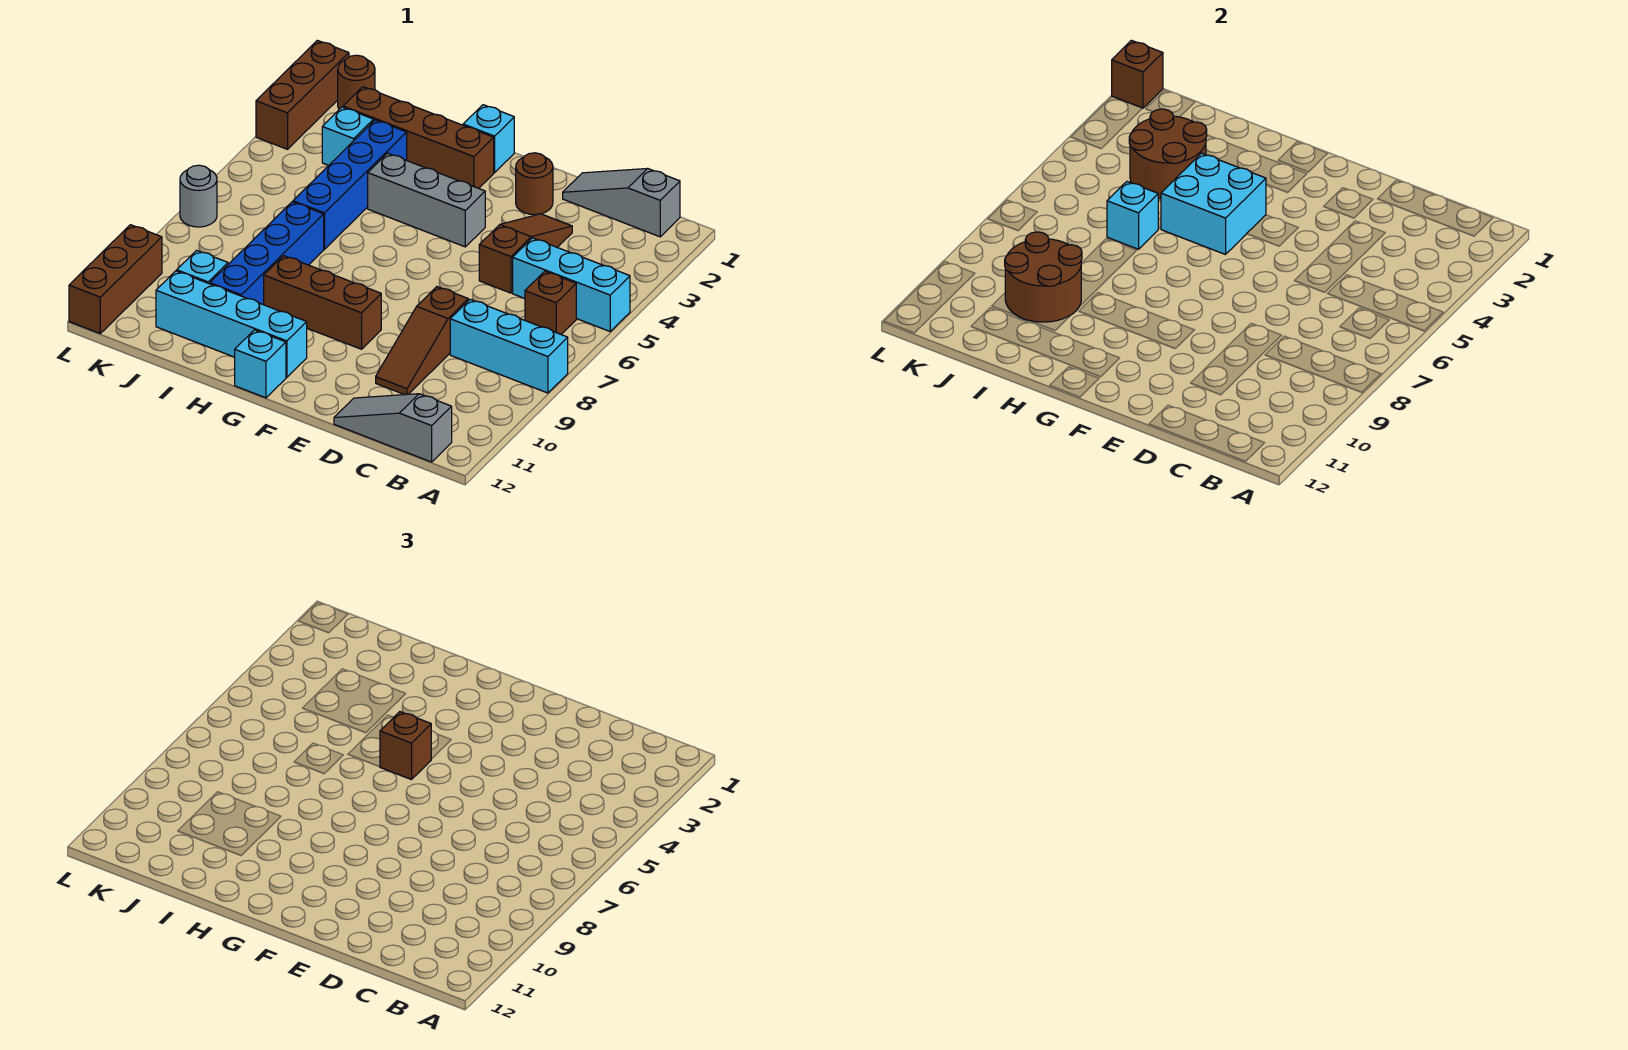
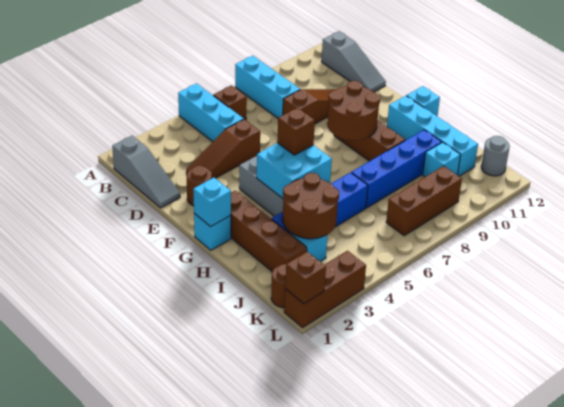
cyan 1x1 brick [1107,182,1158,249] -> cyan 1x1 brick moved to [193,178,231,227]
brown 2x2 round brick [1005,232,1082,322] -> brown 2x2 round brick moved to [327,81,380,140]
grey 1x1 round brick [180,165,217,227] -> grey 1x1 round brick moved to [481,136,510,176]
brown 1x3 brick [69,225,162,333] -> brown 1x3 brick moved to [386,166,462,236]

